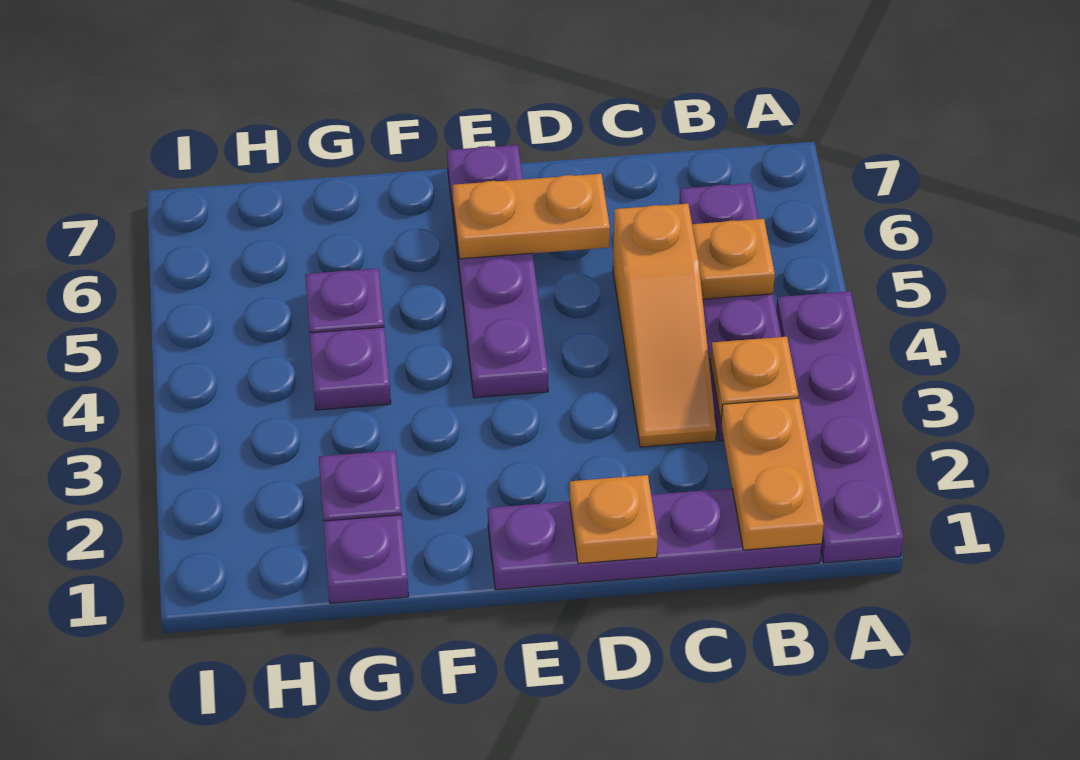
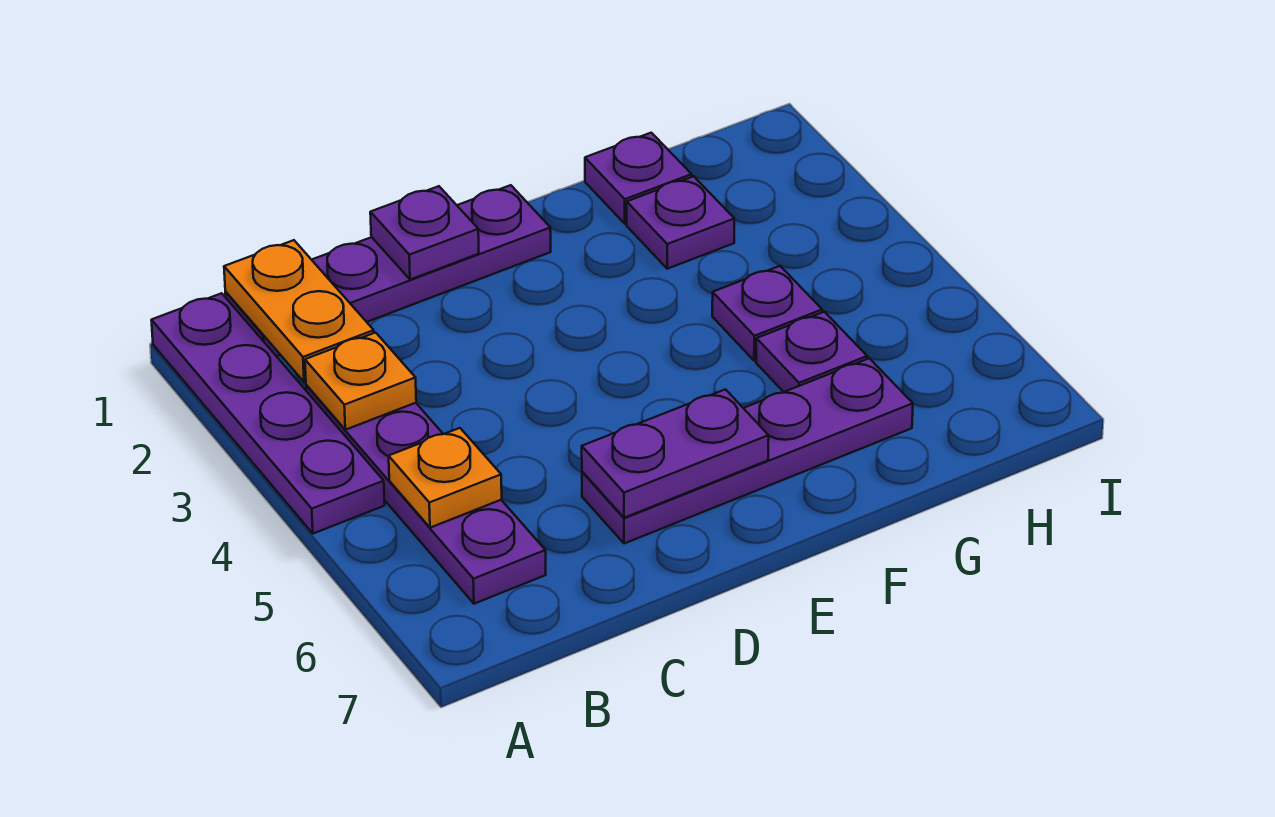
orange 1x3 slope [613,204,716,447] -> none
orange 1x1 plate [570,475,658,564] -> purple 1x1 plate [370,186,479,280]
orange 1x2 plate [453,174,610,259] -> purple 1x2 plate [582,389,769,518]
purple 1x4 plate [447,145,548,398] -> purple 1x4 plate turned to [582,358,913,544]

